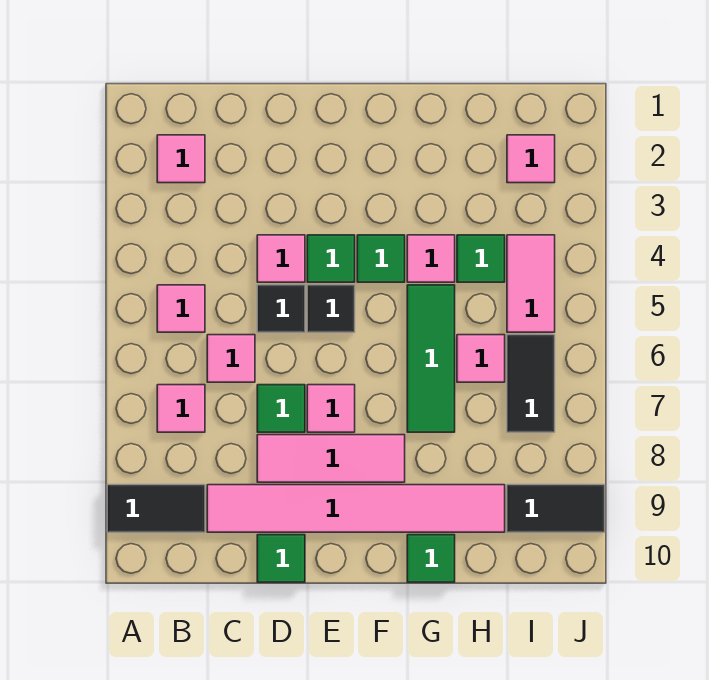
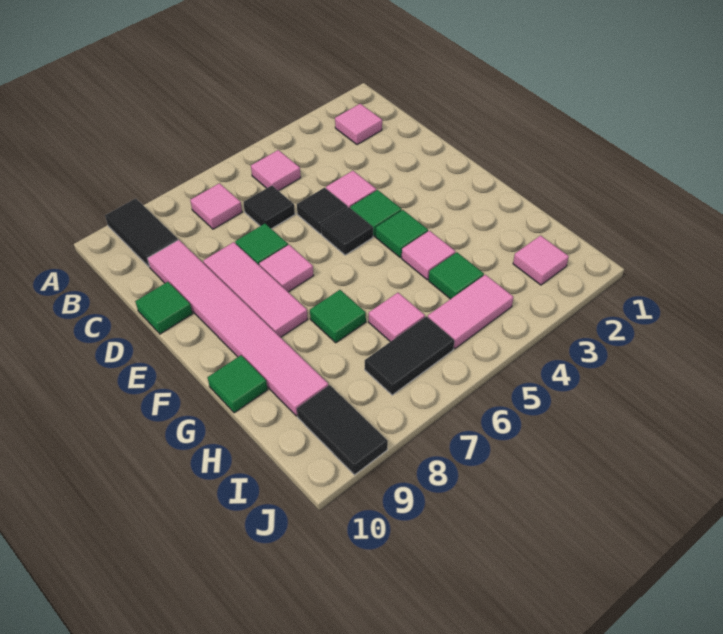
pink 1x1 tile [207,335,255,382] -> black 1x1 tile [243,186,295,229]
green 1x3 tile [407,285,455,432] -> green 1x1 tile [310,290,366,343]

